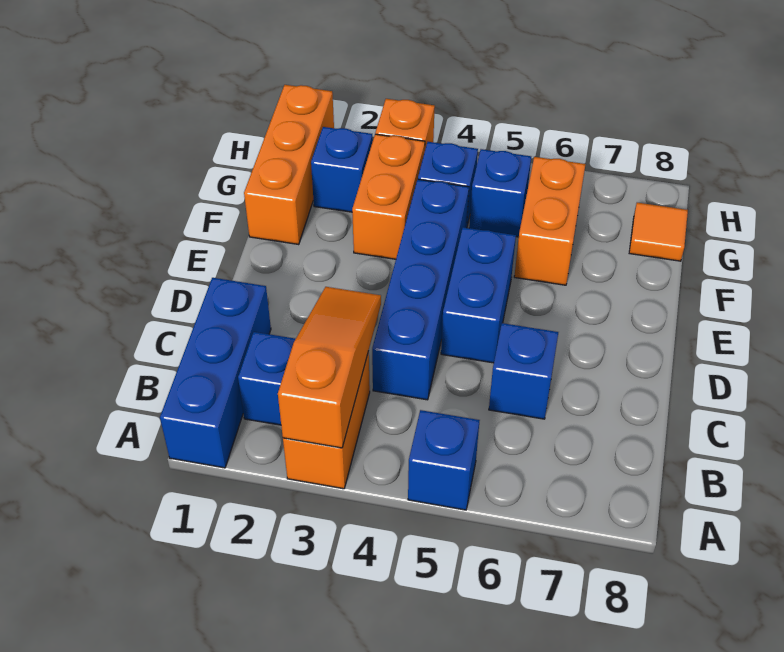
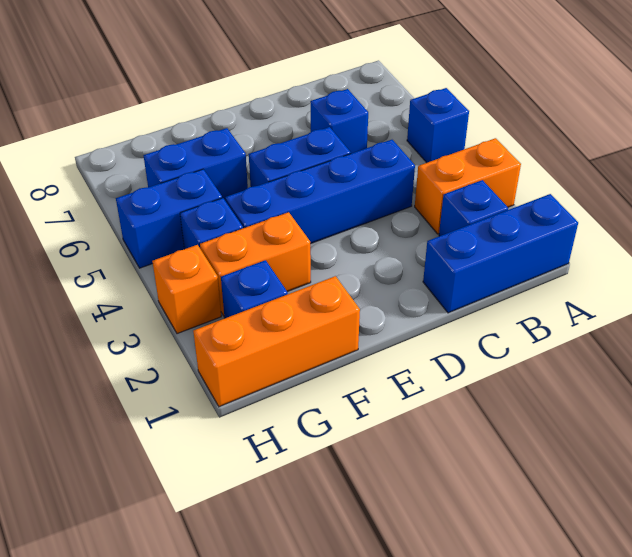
orange 1x3 slope [278,287,381,448] -> none
orange 1x2 brick [514,157,586,285] -> blue 1x2 brick [144,128,248,201]
blue 1x1 brick [469,149,531,237] -> blue 1x2 brick [116,169,222,268]
orange 1x1 tile [629,203,688,261] -> none

